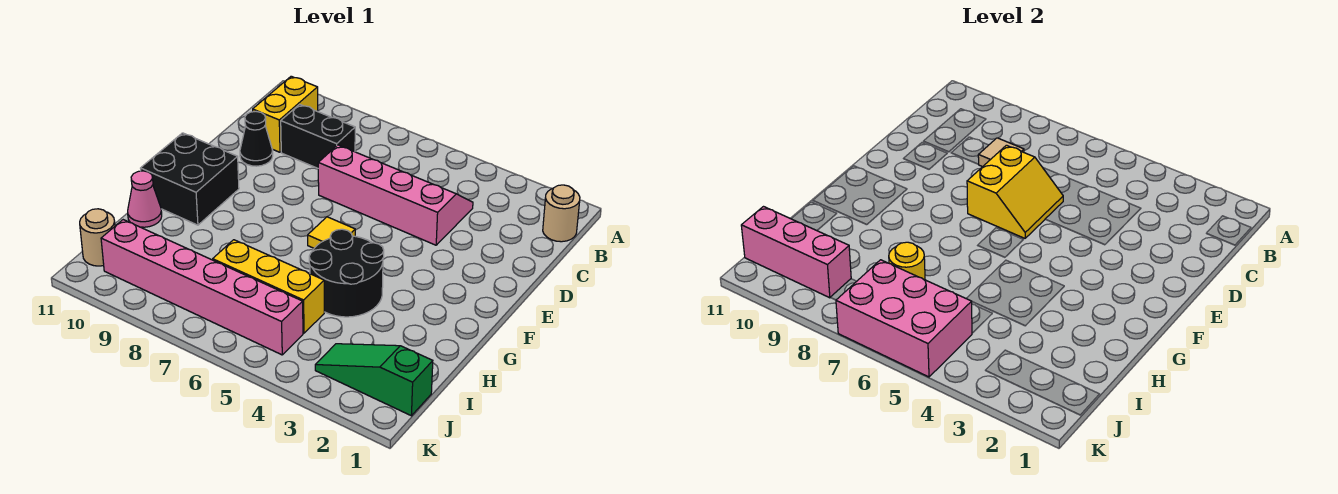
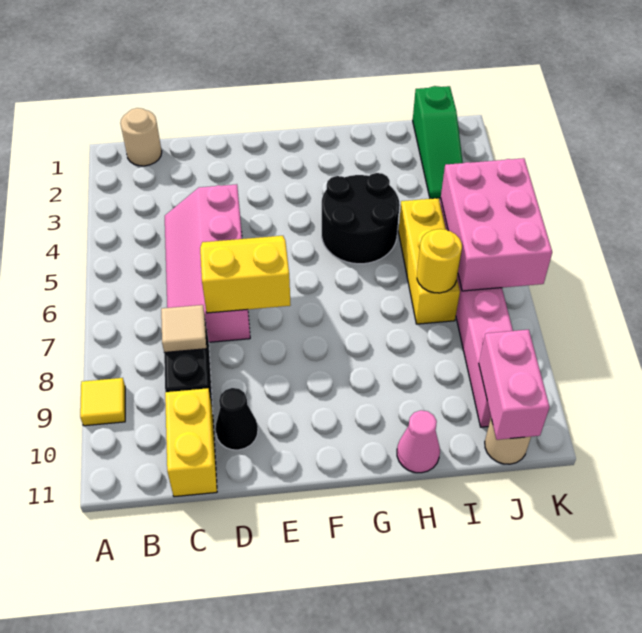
yellow 1x2 brick [253,76,318,152] -> yellow 1x2 brick turned to [165,388,217,497]
yellow 1x1 tile [308,217,355,248] -> yellow 1x1 tile moved to [80,378,125,426]
black 2x2 brick [141,133,239,225] -> none
pink 1x3 brick [741,207,851,298] -> pink 1x2 brick [479,330,550,440]

